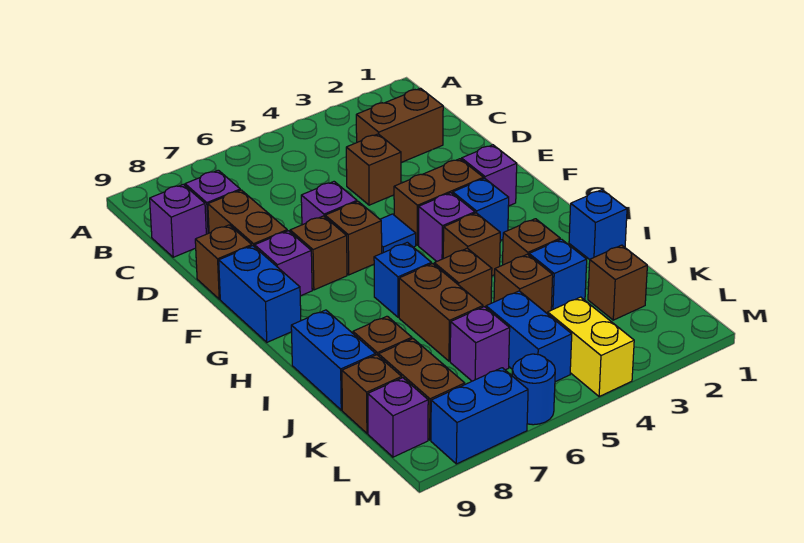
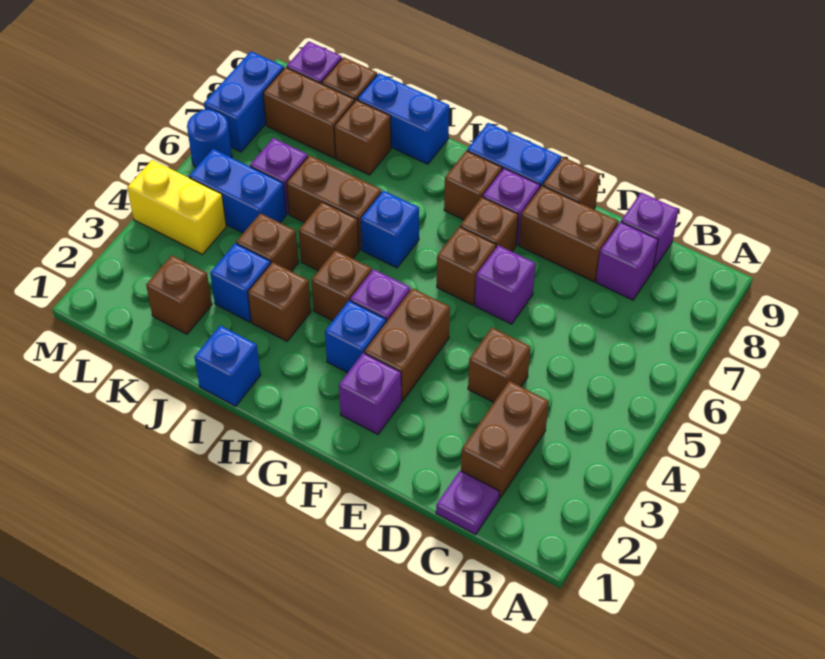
none -> purple 1x1 plate [436,471,499,535]
blue 1x1 tile [380,214,416,253] -> none
none -> brown 1x1 brick [444,151,502,220]

